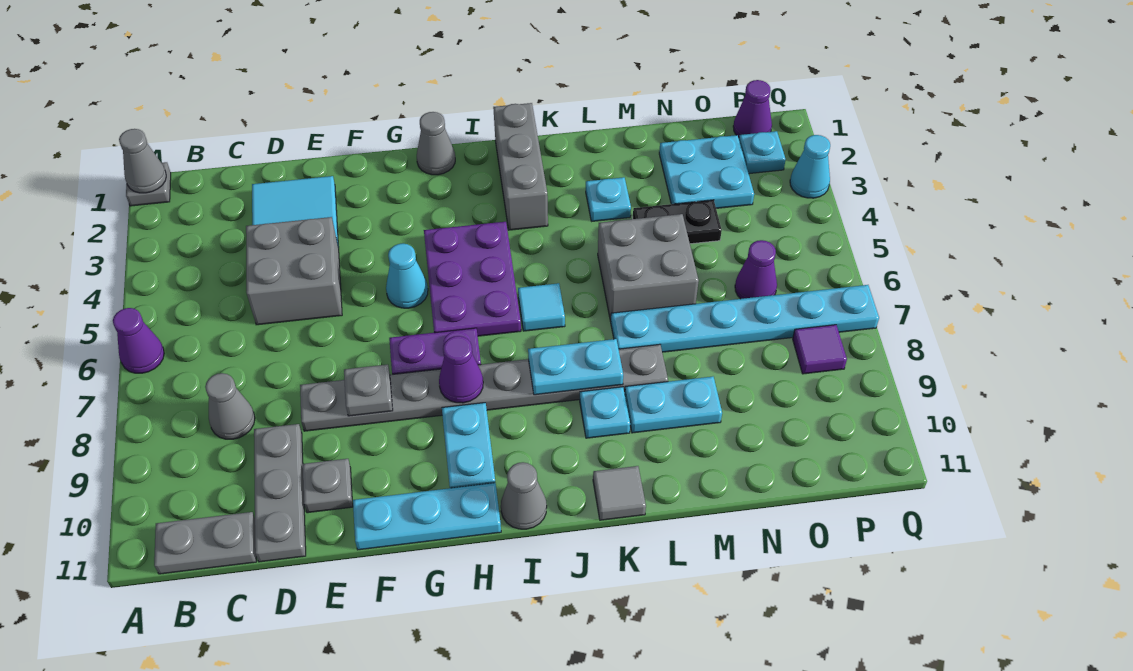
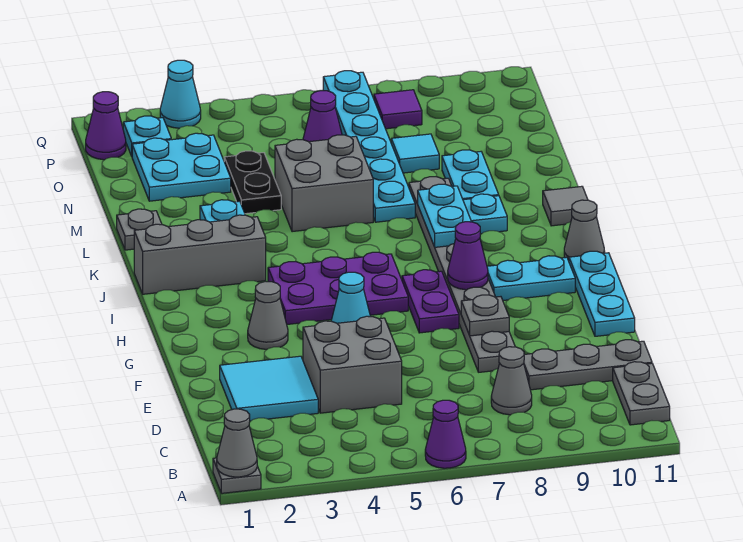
grey 1x1 plate [303,459,353,513] -> grey 1x1 plate moved to [117,209,162,250]
grey 1x1 cone [417,112,455,175] -> grey 1x1 cone moved to [248,281,288,349]
cyan 1x1 tile [518,283,565,331] -> cyan 1x1 tile moved to [391,134,439,173]

